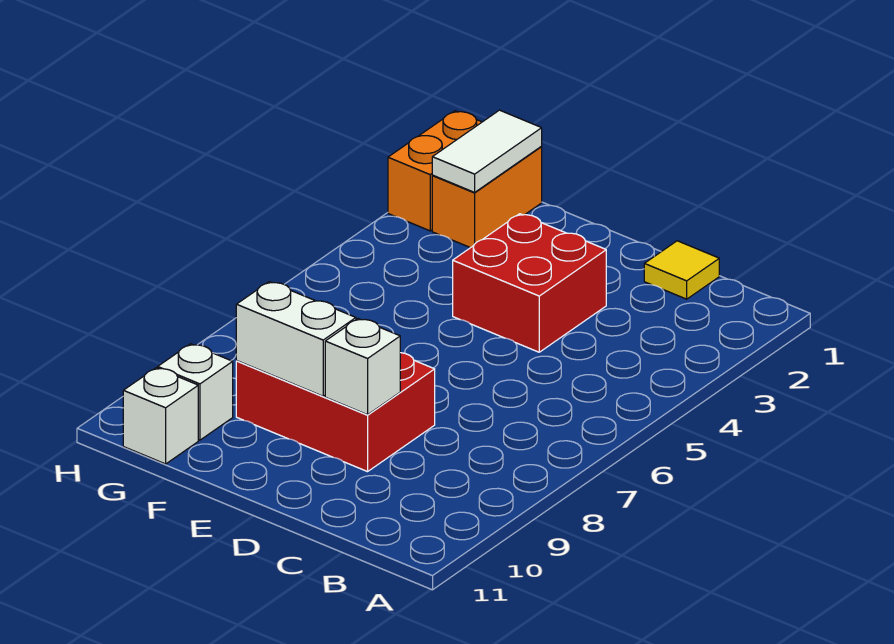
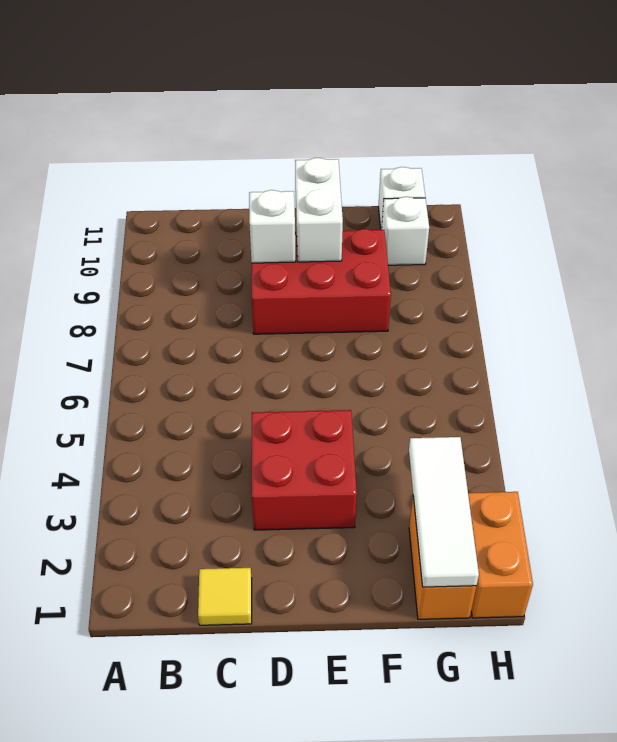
white 1x2 brick [236,282,356,396] -> white 1x2 brick turned to [295,158,343,262]
white 1x2 tile [432,110,542,192] -> white 1x3 tile [409,437,479,587]

